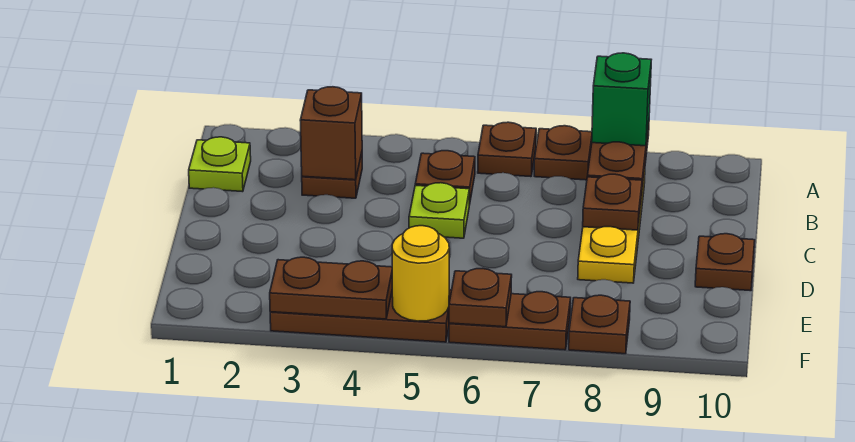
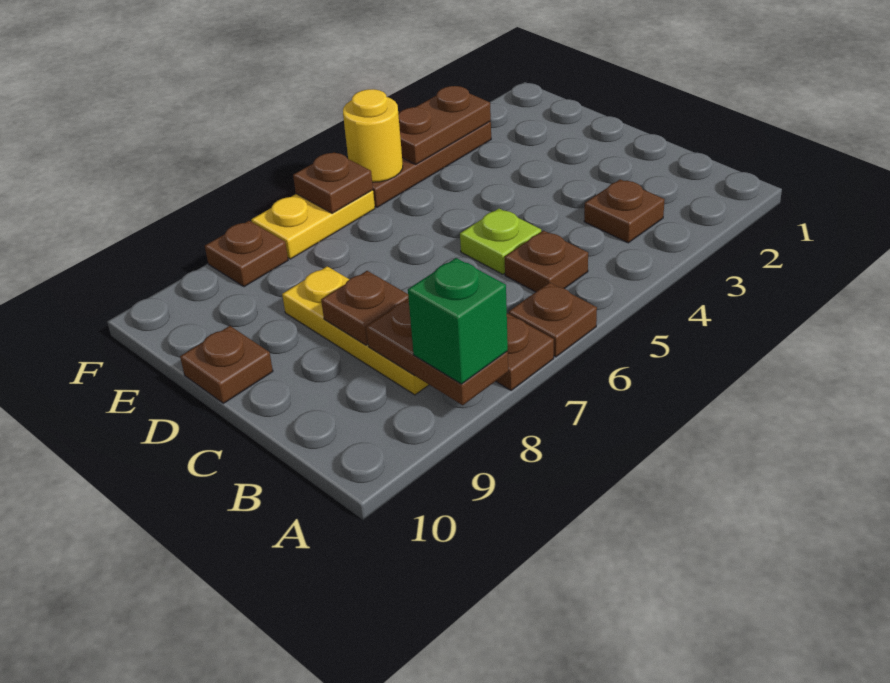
lime 1x1 plate [189,137,251,192] -> none
brown 1x1 brick [300,87,362,180] -> none
brown 1x2 plate [449,292,571,350] -> yellow 1x2 plate [251,190,375,259]

